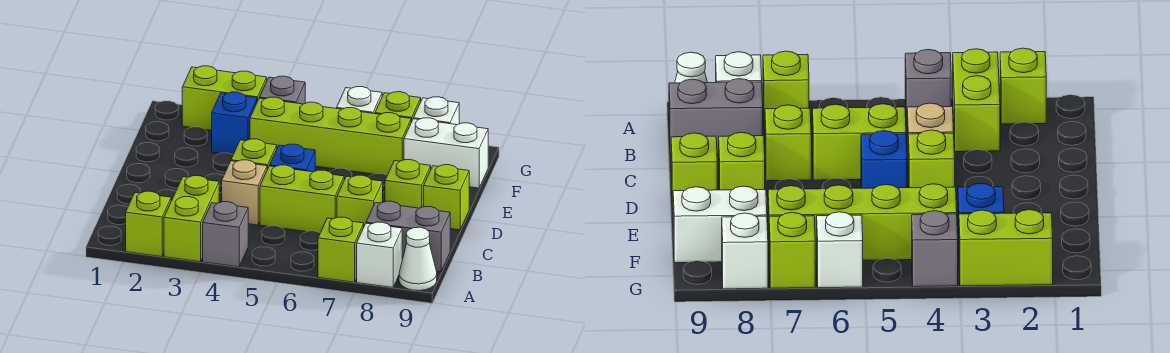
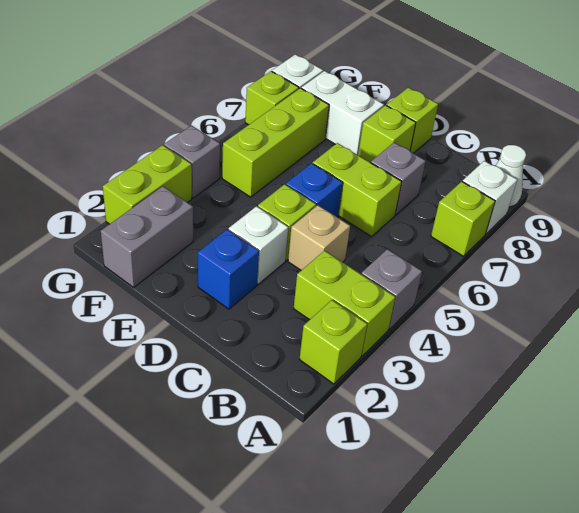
grey 1x2 brick [366,201,450,272] -> grey 1x2 brick moved to [101,186,193,288]
lime 1x2 brick [260,165,344,233] -> lime 1x2 brick turned to [313,143,402,236]
lime 1x1 brick [337,175,383,226] -> grey 1x1 brick [371,142,426,215]
blue 1x1 brick [212,92,257,154] -> blue 1x1 brick moved to [198,229,259,309]
lime 1x4 brick [250,97,411,175] -> lime 1x3 brick [222,88,329,197]
white 1x2 brick [404,118,488,188] -> white 1x2 brick turned to [301,71,384,155]
white 1x1 brick [337,87,382,114] -> white 1x1 brick moved to [229,206,288,284]

